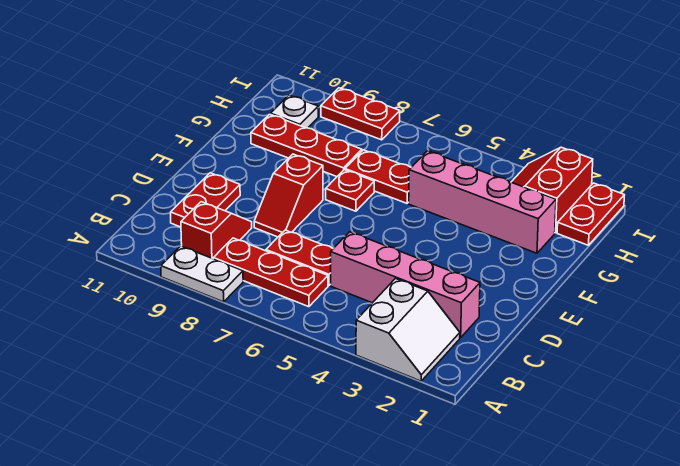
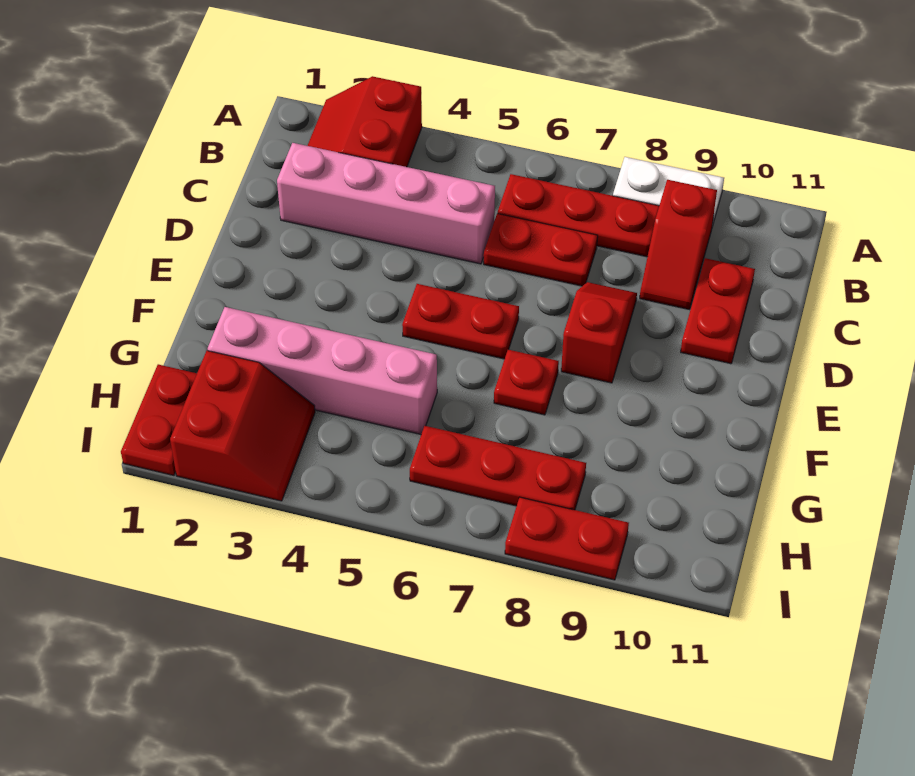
white 2x2 slope [356,279,460,381] -> red 2x2 slope [307,76,422,167]
red 1x2 plate [345,150,411,203] -> red 1x2 plate moved to [402,284,519,359]
red 1x3 plate [251,114,362,177] -> red 1x3 plate moved to [410,426,586,510]
white 1x1 plate [270,95,318,128] -> none

